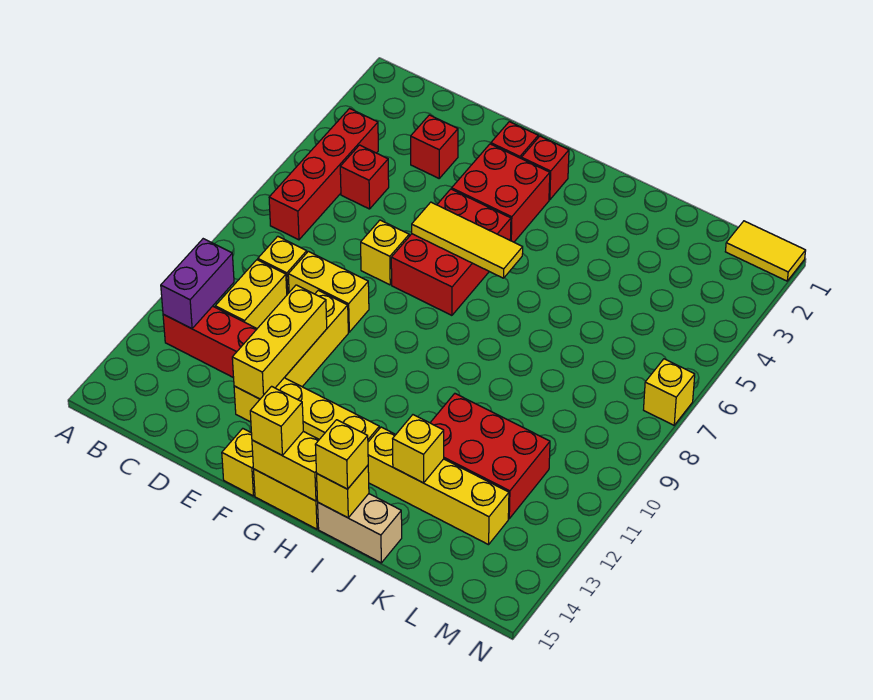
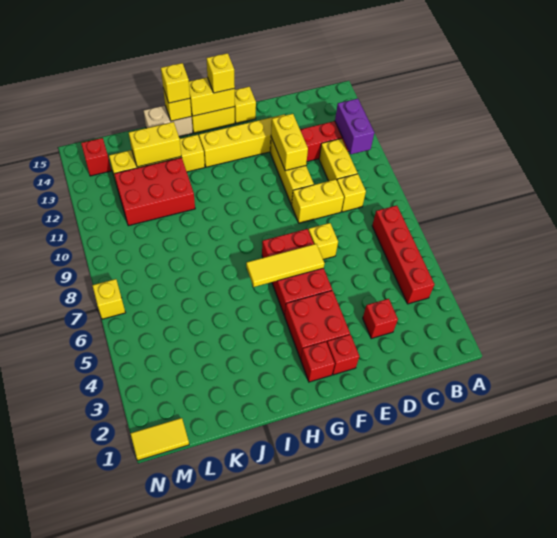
red 1x1 brick [340,145,389,209] -> red 1x1 brick moved to [81,138,111,176]
yellow 1x3 brick [232,285,327,399] -> yellow 1x2 brick [271,114,308,171]
yellow 1x1 brick [393,415,444,483] -> yellow 1x2 brick [129,122,181,167]

